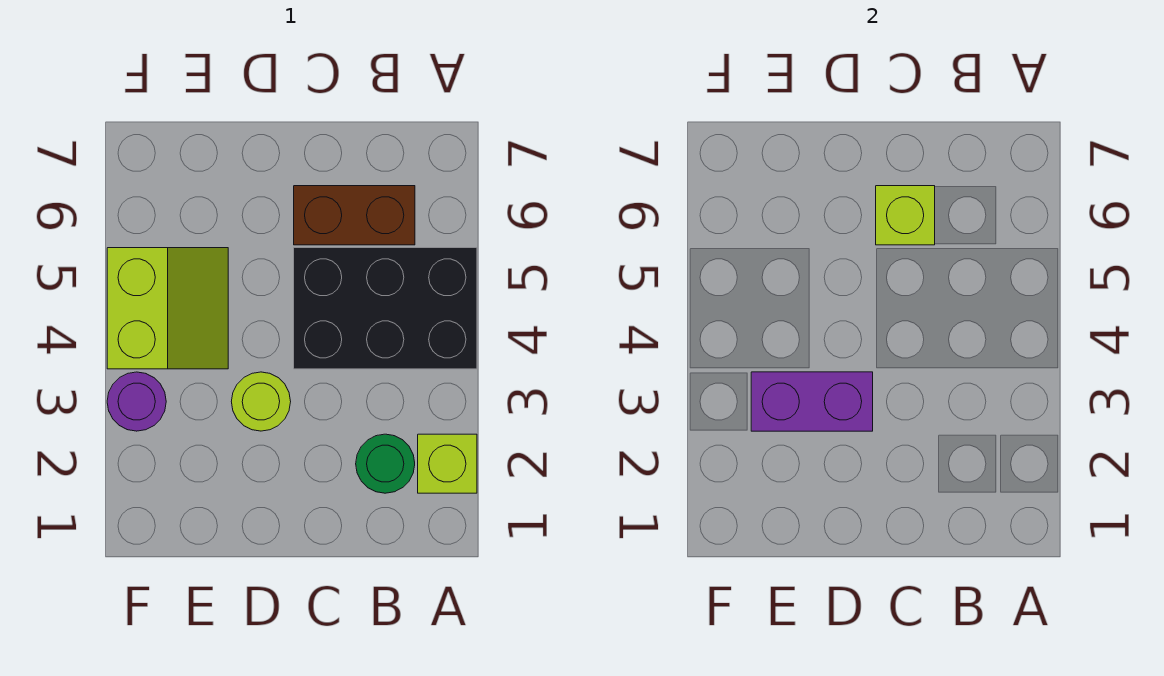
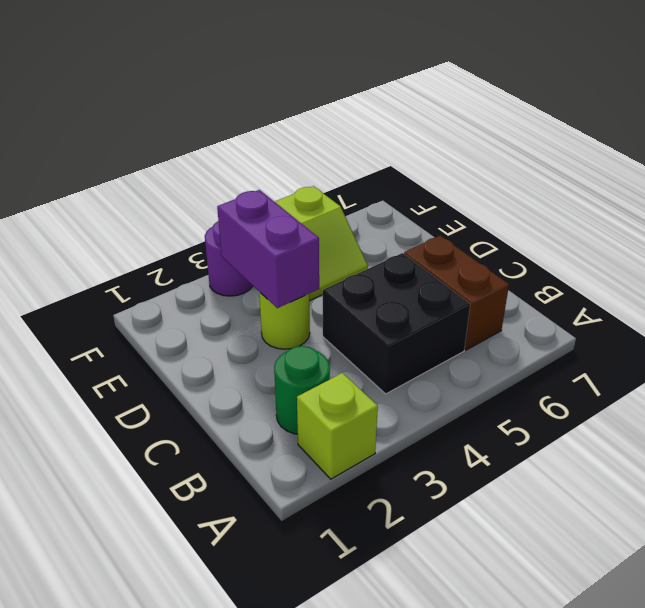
black 2x3 brick [294,248,477,369] -> black 2x2 brick [323,253,470,394]
lime 1x1 brick [876,186,935,245] -> none

